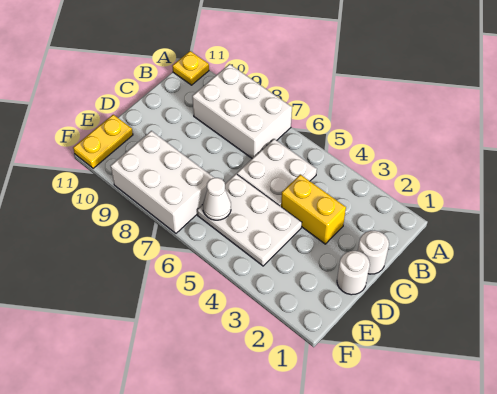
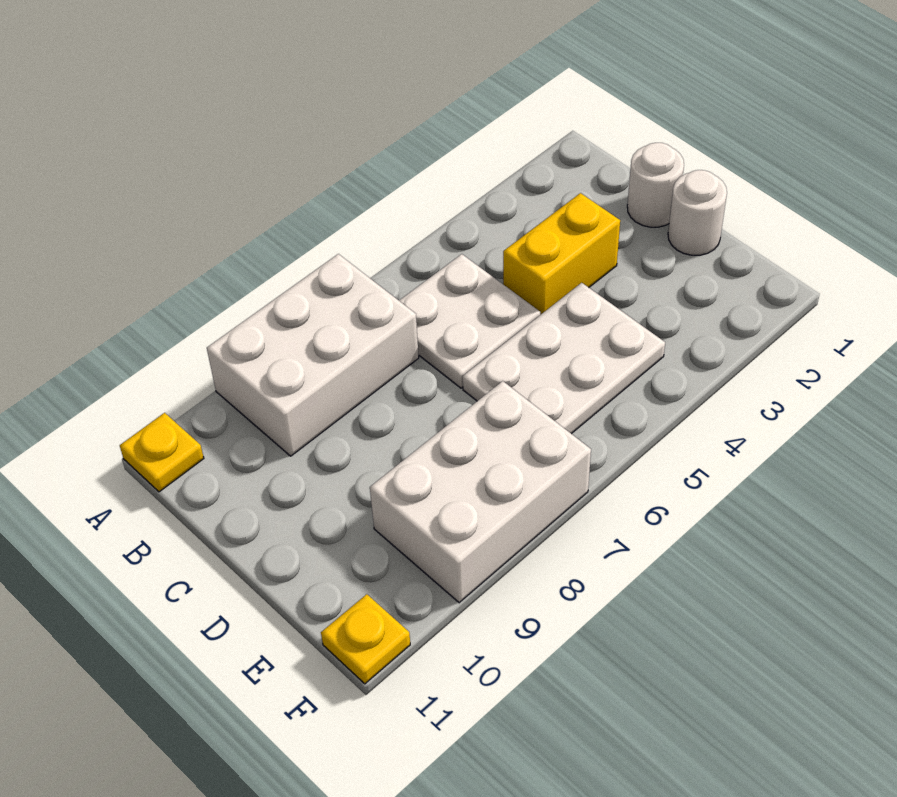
white 1x1 cone [203,178,231,220] -> none
yellow 1x2 plate [73,115,133,168] -> yellow 1x1 plate [321,594,410,684]

